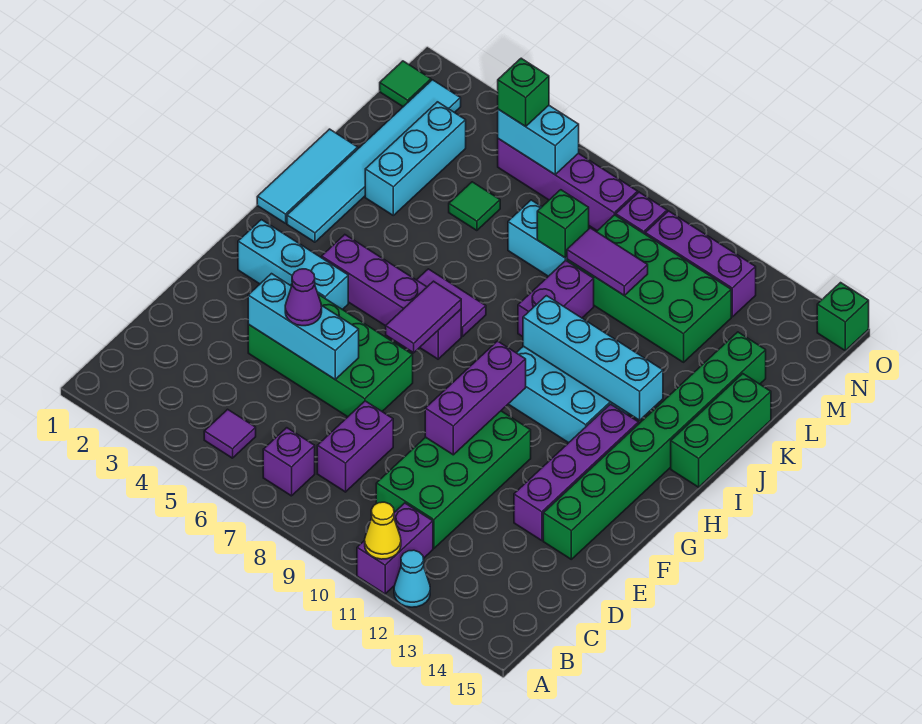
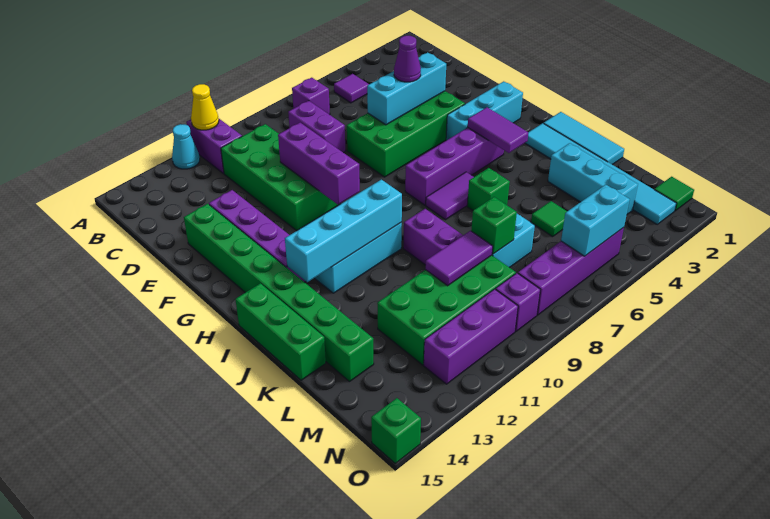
purple 1x2 tile [386,281,461,353] -> purple 1x2 tile moved to [468,107,528,153]
green 1x1 brick [498,58,549,127] -> green 1x1 brick moved to [467,168,510,210]

